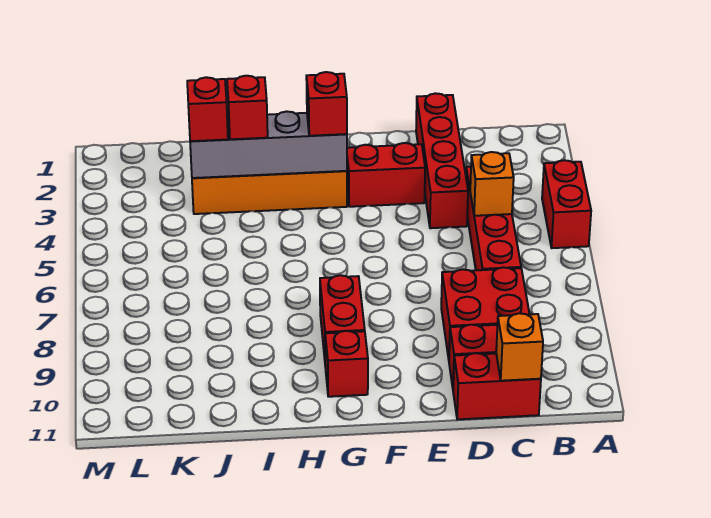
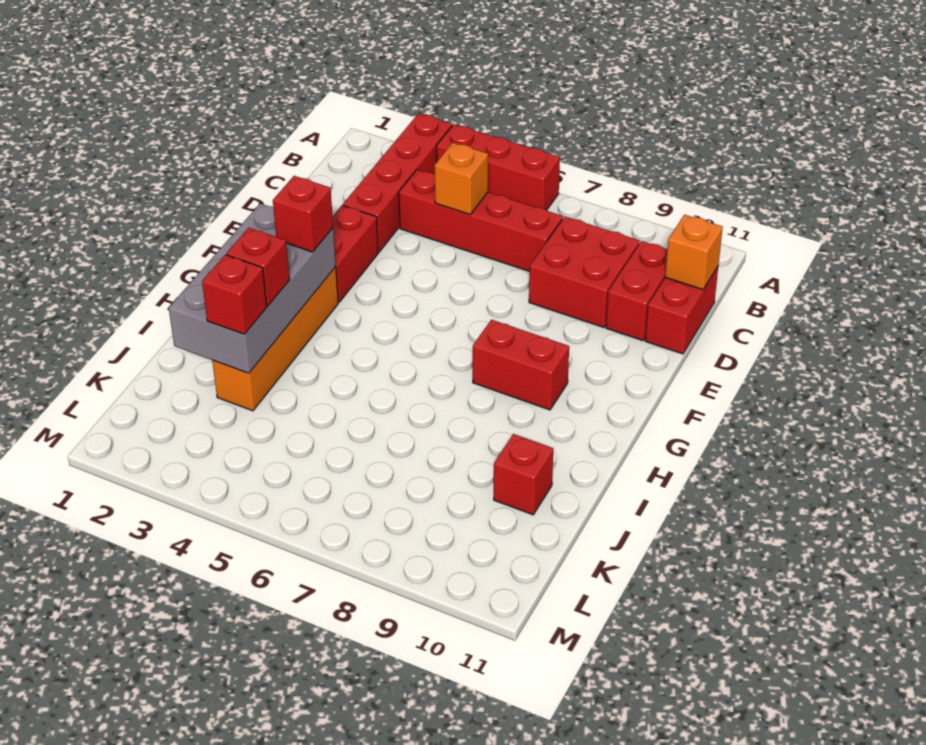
red 1x2 brick [542,160,591,248] -> red 1x3 brick [436,124,560,210]
red 1x4 brick [416,93,468,228] -> red 1x4 brick turned to [343,113,452,252]
grey 1x4 brick [190,111,347,178] -> grey 2x4 brick [169,204,336,373]
red 1x1 brick [325,331,368,397] -> red 1x1 brick moved to [494,434,553,515]

